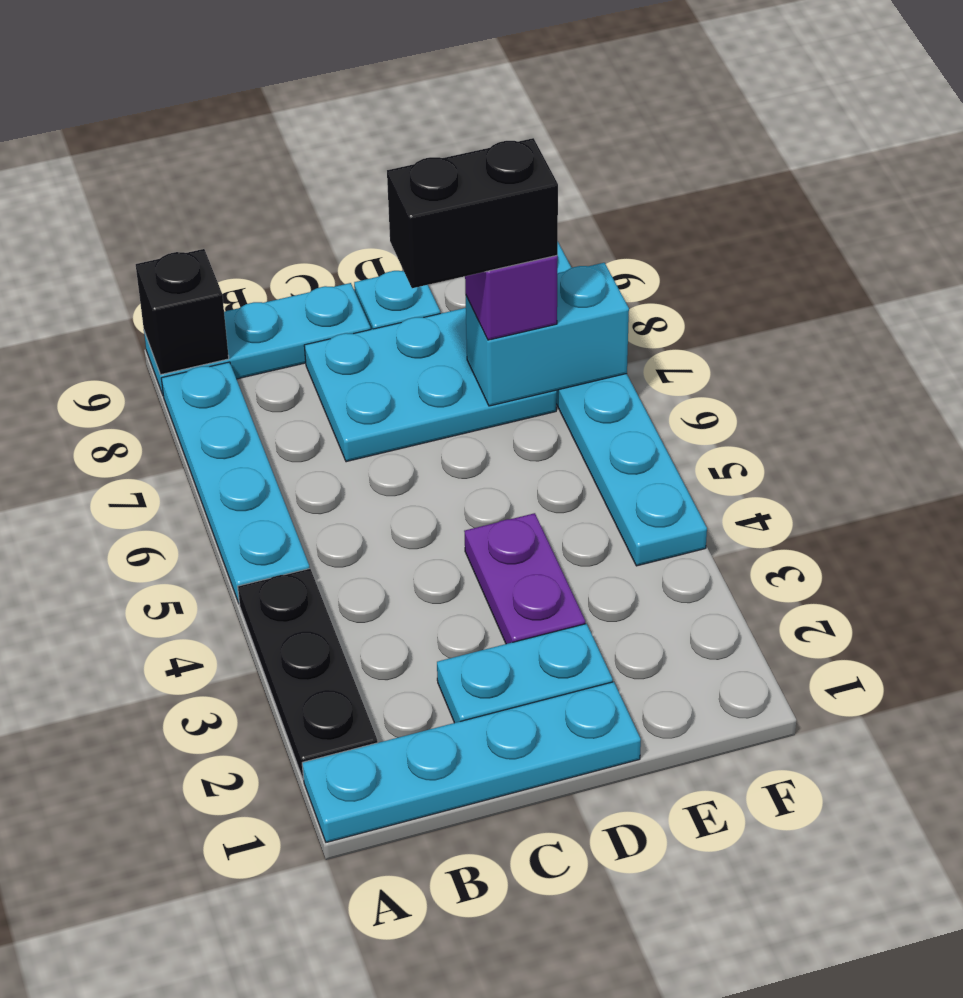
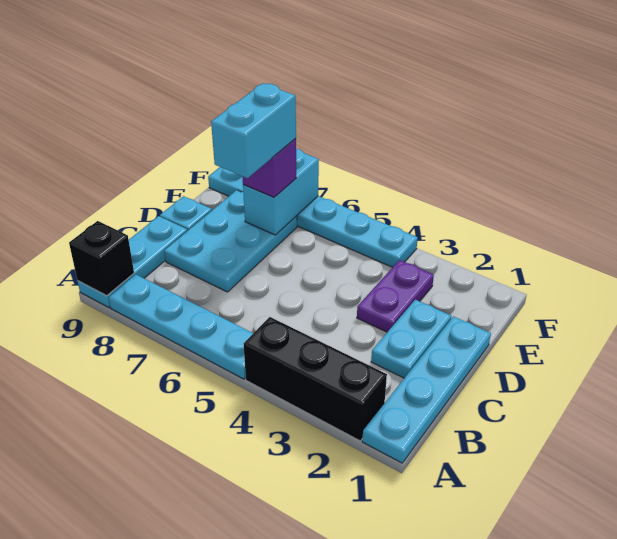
black 1x3 plate [238,569,378,780] -> black 1x3 brick [244,317,387,441]
purple 1x2 plate [464,513,585,644] -> purple 1x2 plate turned to [357,260,434,332]
black 1x2 brick [387,138,558,288] -> cyan 1x2 brick [211,83,296,178]

